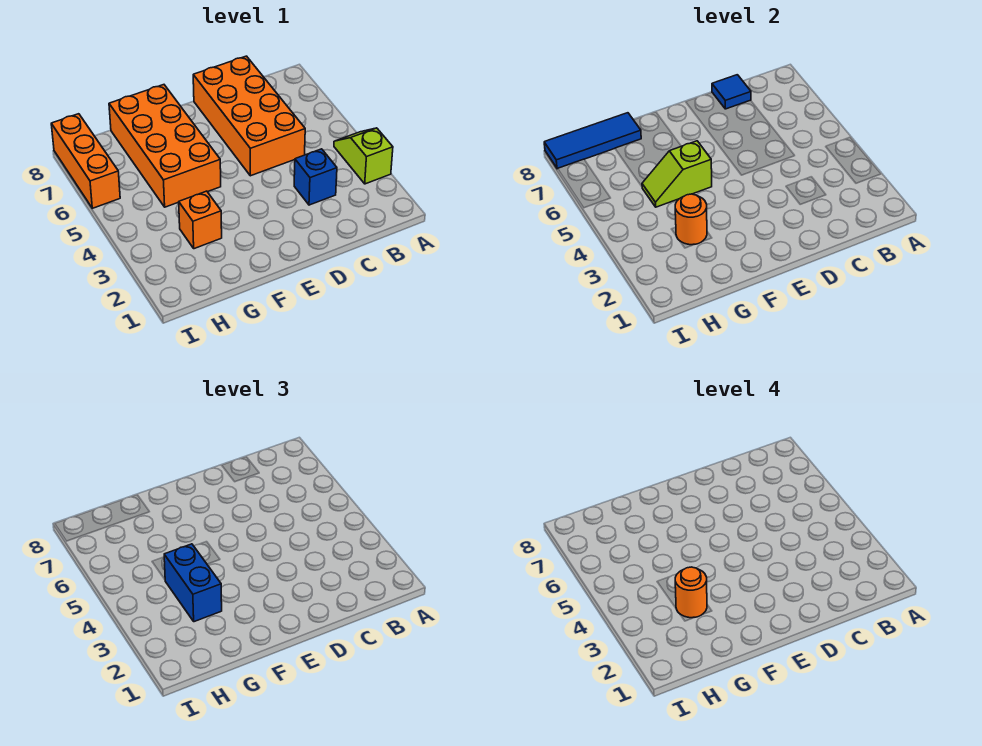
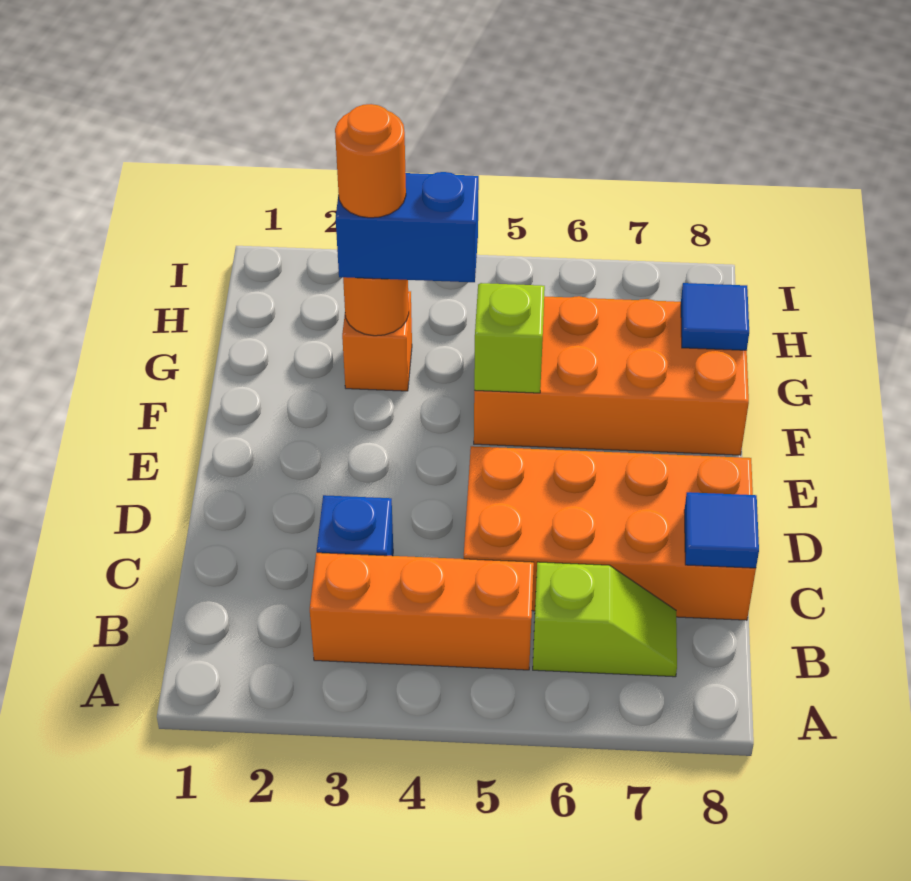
lime 1x2 slope [334,128,393,184] -> lime 1x2 slope moved to [533,562,677,677]
blue 1x3 tile [544,113,641,169] -> blue 1x1 tile [681,283,749,350]
orange 1x3 brick [51,114,120,208] -> orange 1x3 brick moved to [310,553,534,670]

